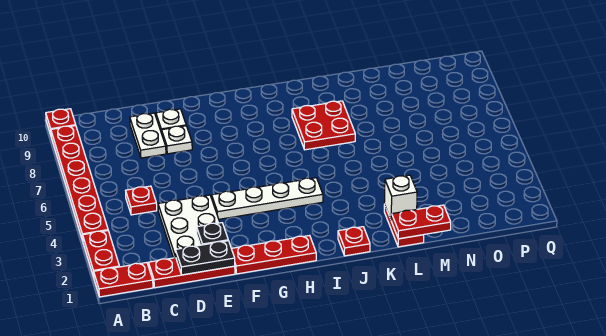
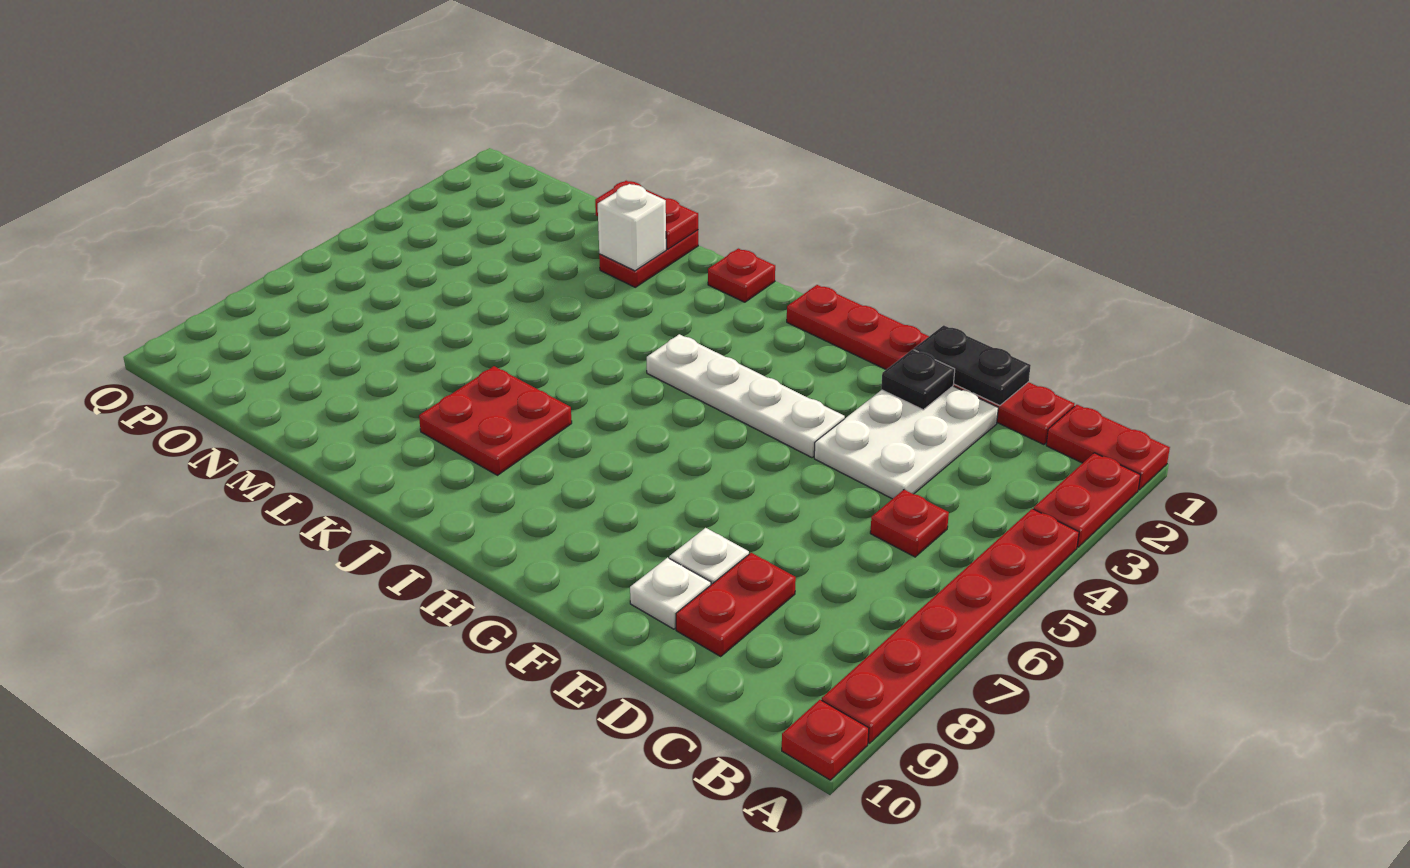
white 1x2 plate [130,113,166,158] -> red 1x2 plate [676,553,796,656]

